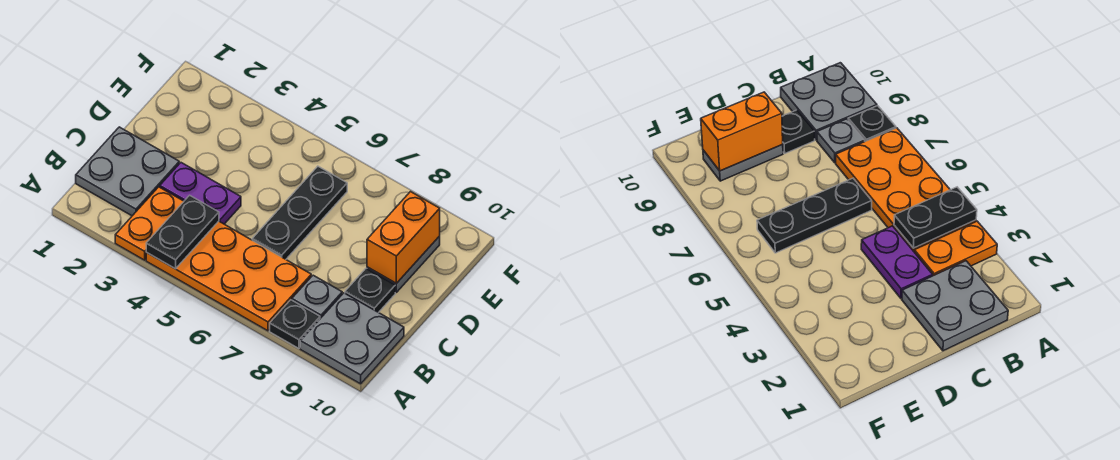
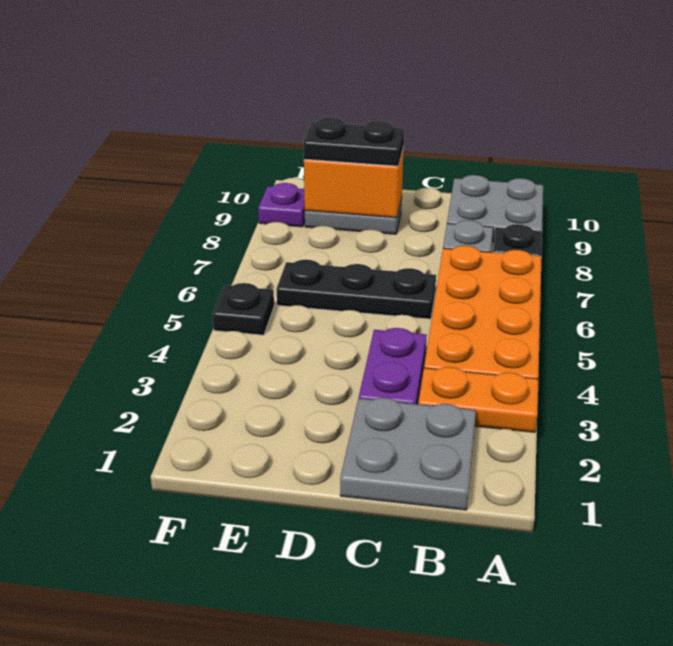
black 1x2 plate [146,195,219,269] -> black 1x2 plate moved to [303,118,404,166]
black 1x1 plate [345,268,395,313] -> black 1x1 plate moved to [212,283,274,335]
none -> purple 1x1 plate [258,183,305,227]

